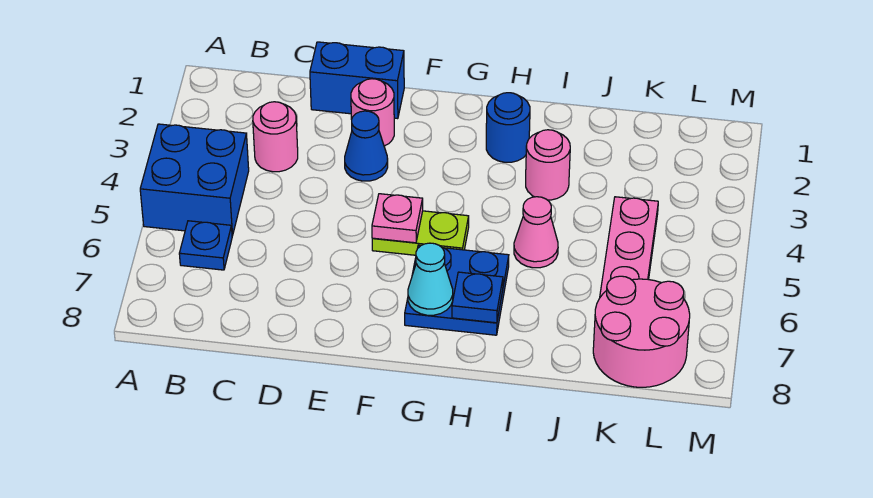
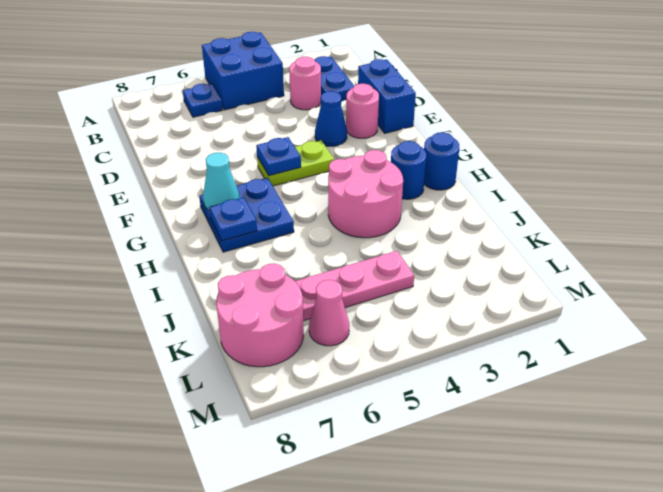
none -> blue 1x2 plate [314,56,354,102]
lime 1x2 plate [372,211,469,255] -> lime 1x2 plate turned to [257,140,334,186]
pink 1x1 plate [372,194,423,243] -> blue 1x1 plate [256,137,301,176]
none -> blue 1x1 round brick [424,132,459,190]
pink 1x1 round brick [526,130,570,200] -> pink 2x2 round brick [328,150,403,238]
pink 1x1 cone [514,197,558,268] -> pink 1x1 cone moved to [309,280,349,346]

